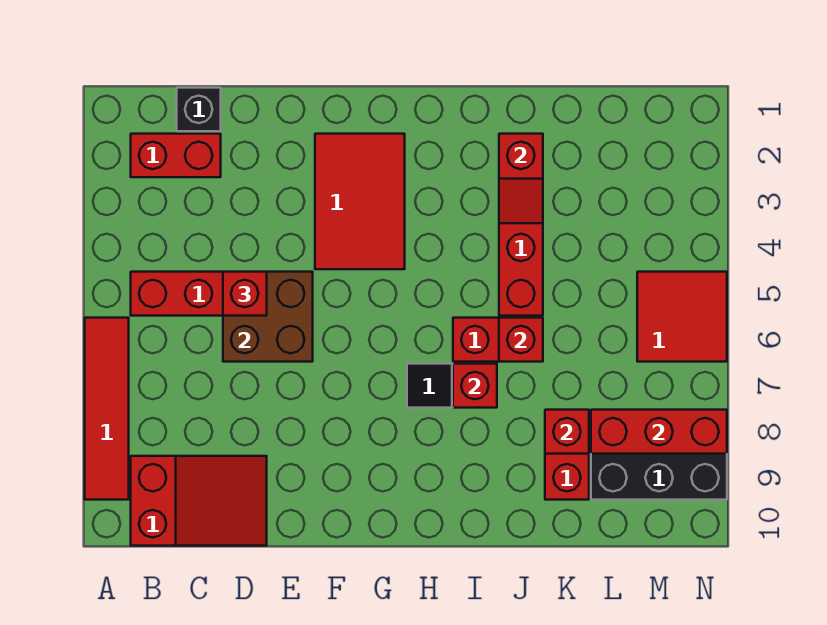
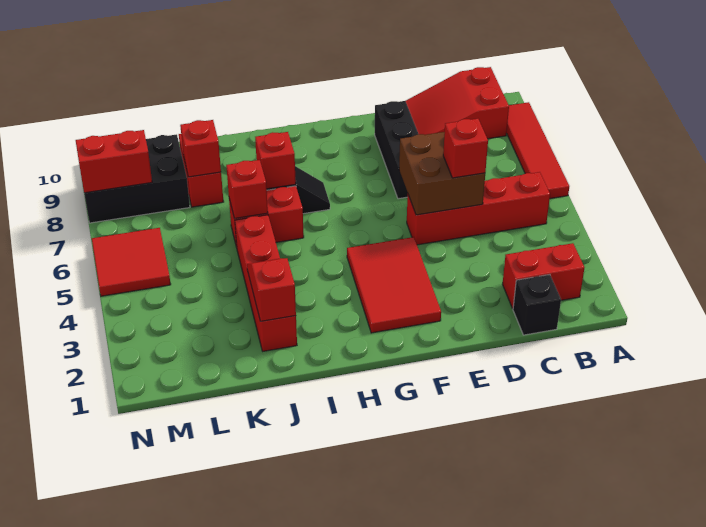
none -> black 1x3 brick [375,101,418,199]
red 1x3 brick [591,410,727,454] -> red 1x2 brick [76,130,152,193]

